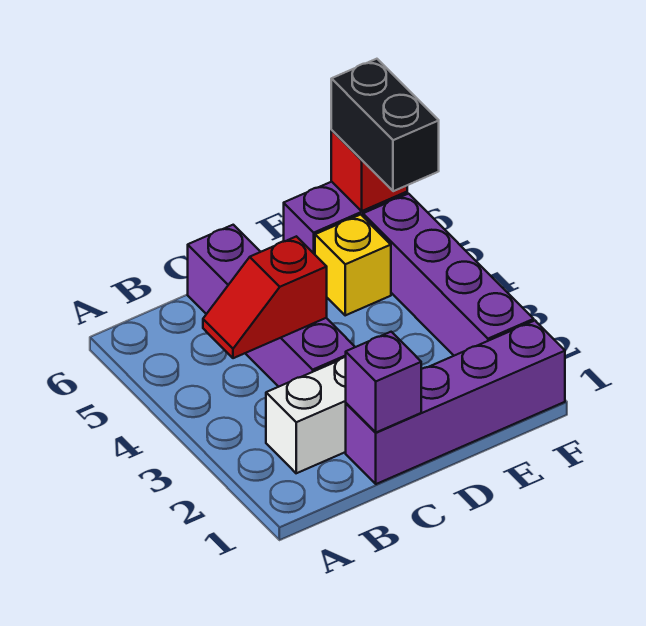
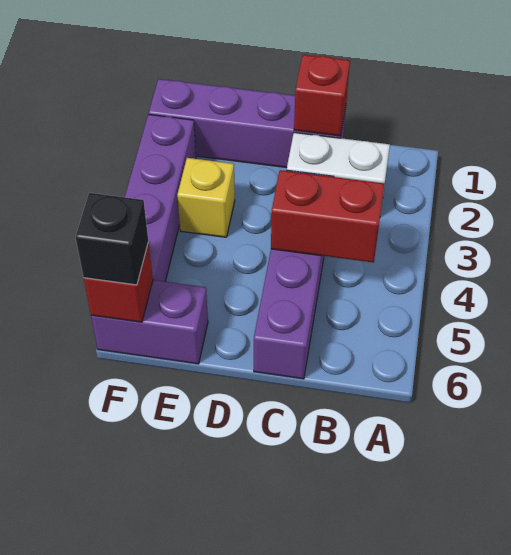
red 1x2 slope [203,236,327,358] -> red 1x2 brick [271,170,385,263]
purple 1x1 brick [346,332,421,433] -> red 1x1 brick [294,55,350,136]
yellow 1x1 brick [315,215,391,315] -> yellow 1x1 brick moved to [177,158,235,237]
black 1x2 brick [331,59,439,191] -> black 1x1 brick [76,193,148,285]

